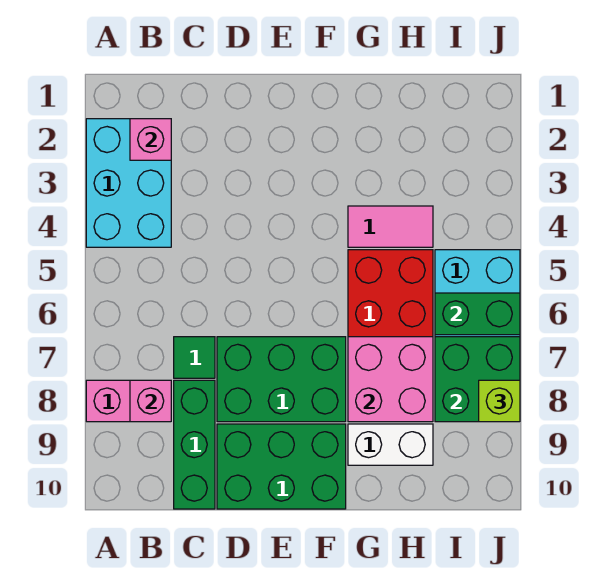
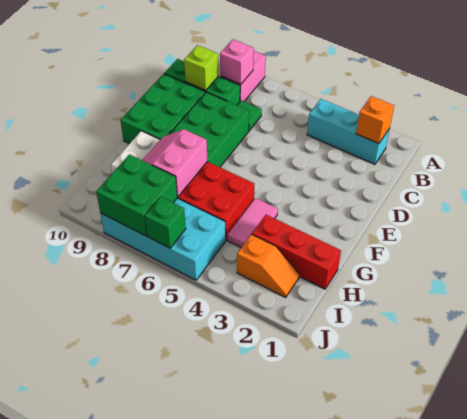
cyan 2x3 brick [86,119,171,247] -> cyan 1x3 brick [307,99,390,164]
pink 1x1 brick [130,119,171,160] -> orange 1x1 brick [356,96,394,144]
pink 2x2 brick [348,337,433,422] -> pink 2x2 slope [142,129,207,197]
none -> red 1x3 brick [252,215,341,289]
none -> orange 1x2 slope [237,234,299,297]
green 1x2 brick [435,293,520,335] -> green 1x1 brick [145,197,186,248]
lime 1x1 brick [479,380,520,422] -> lime 1x1 brick moved to [184,45,219,91]

